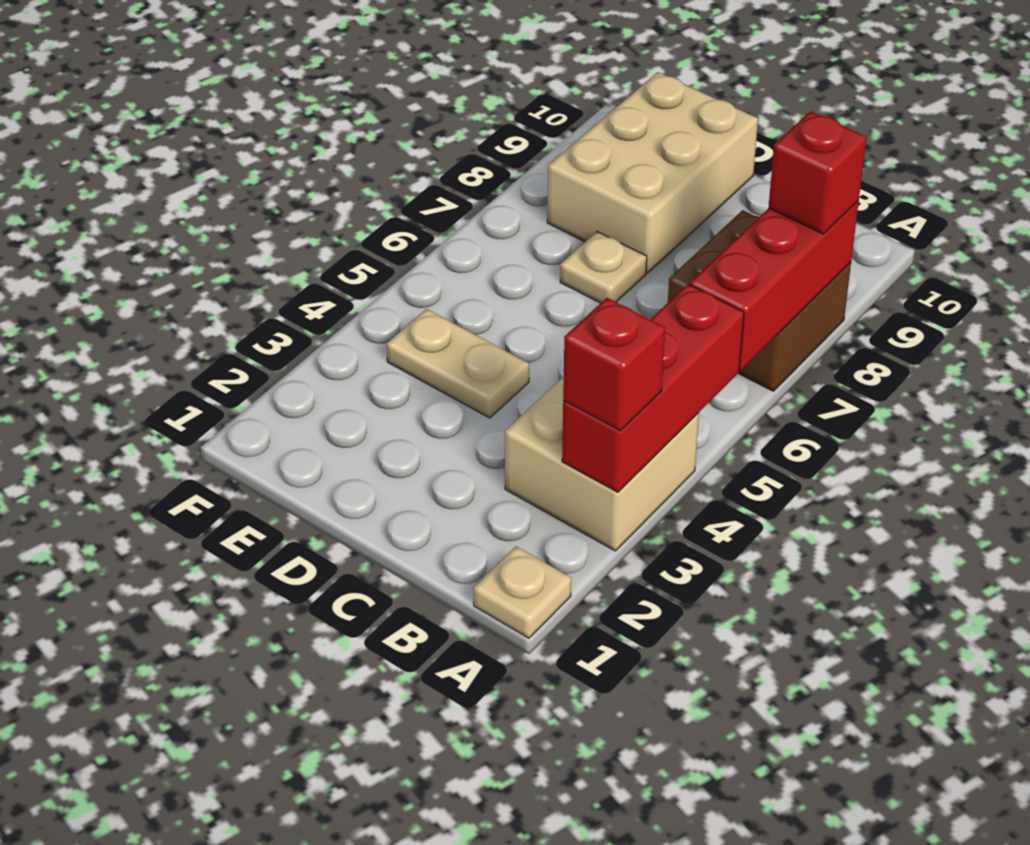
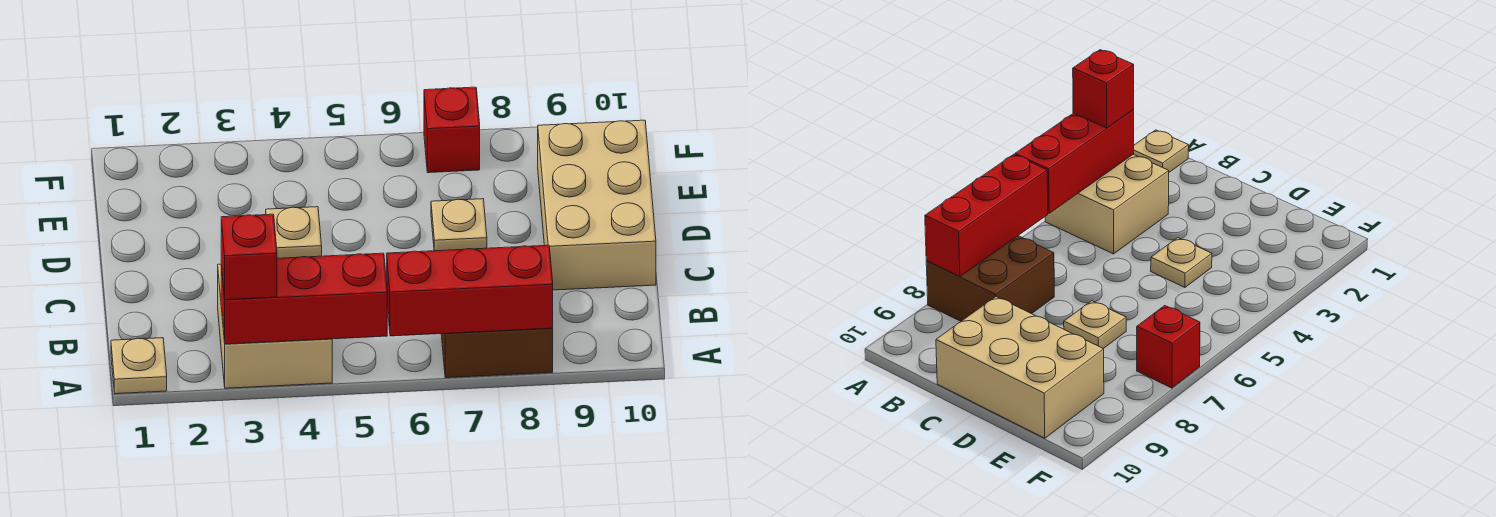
red 1x1 brick [768,111,867,234] -> red 1x1 brick moved to [424,87,480,173]
tan 1x2 plate [386,309,529,418] -> tan 1x1 plate [266,207,322,258]
tan 2x3 brick [547,72,758,273] -> tan 2x3 brick turned to [538,120,656,290]

